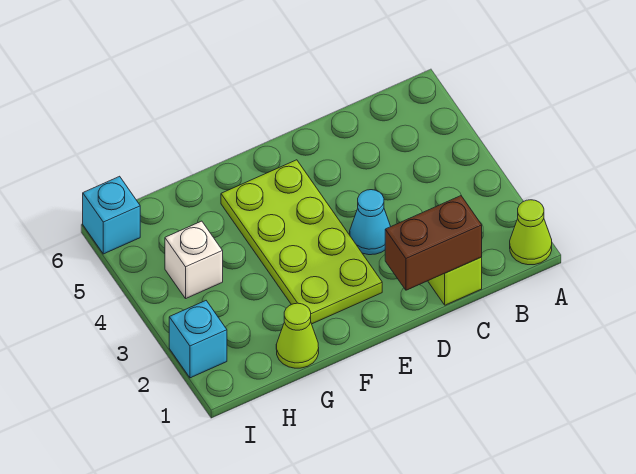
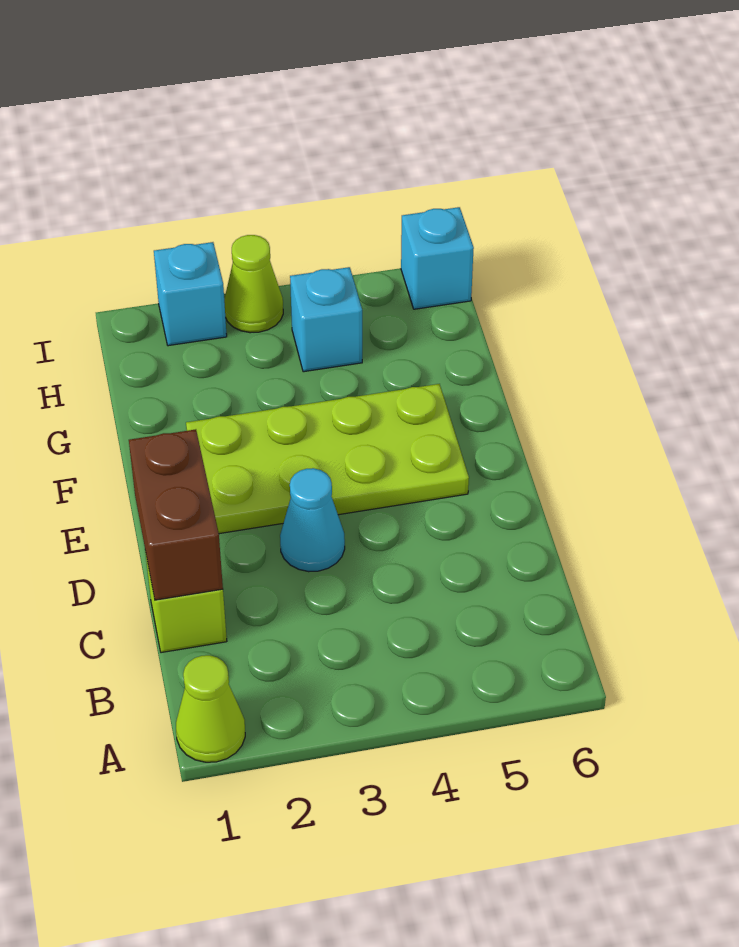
lime 1x1 cone [276,303,319,368] -> lime 1x1 cone moved to [224,235,283,333]
white 1x1 brick [165,221,223,298] -> cyan 1x1 brick [290,267,362,372]

